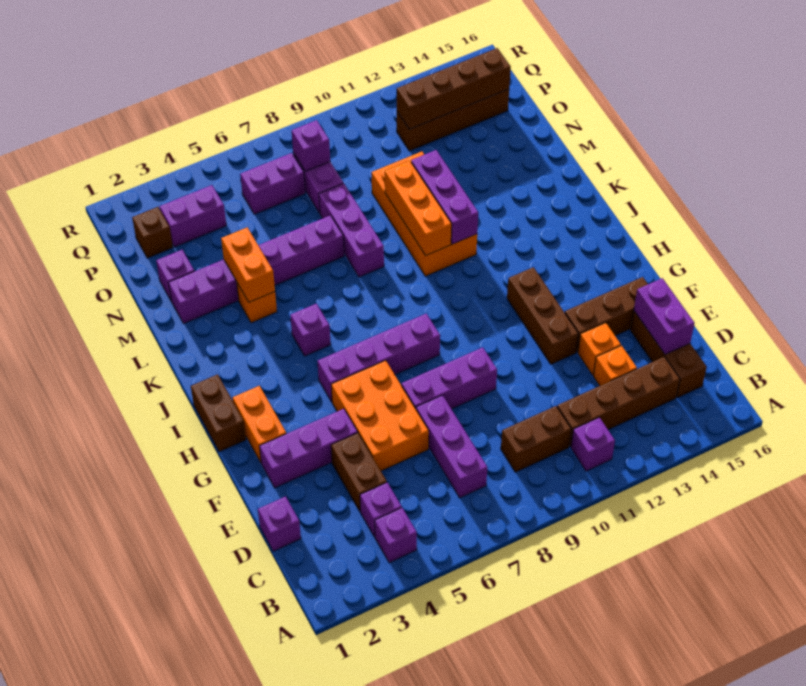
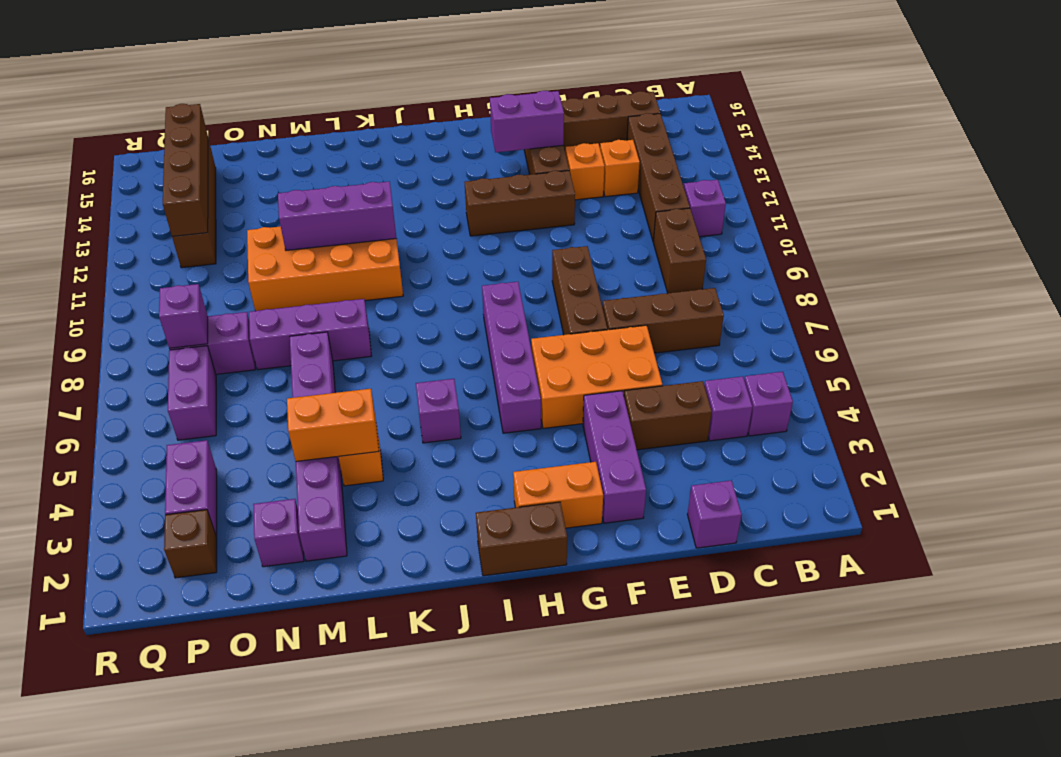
purple 1x3 brick [416,395,487,498] -> brown 1x3 brick [602,288,724,353]
purple 1x2 brick [634,278,695,355] -> purple 1x2 brick moved to [490,91,564,152]
purple 1x3 brick [402,347,497,409] -> brown 1x3 brick [552,246,607,335]
orange 1x3 brick [385,161,452,255] -> none

